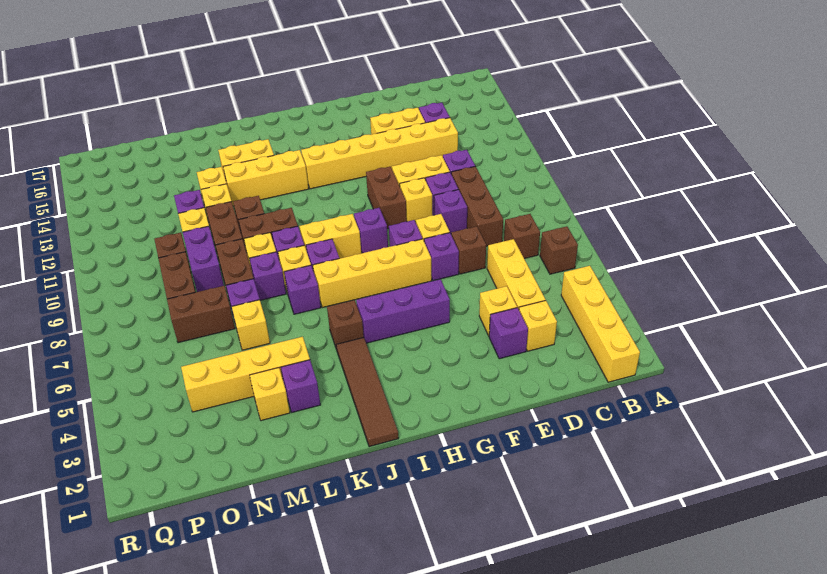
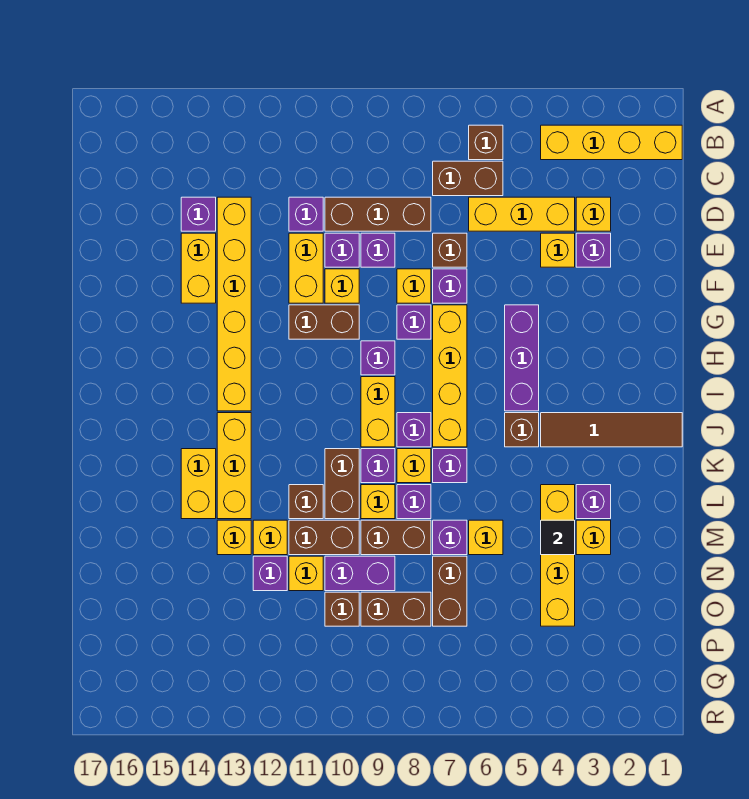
brown 1x1 brick [504,214,540,259] -> brown 1x2 brick [433,161,503,196]
none -> black 1x1 tile [541,520,575,555]

